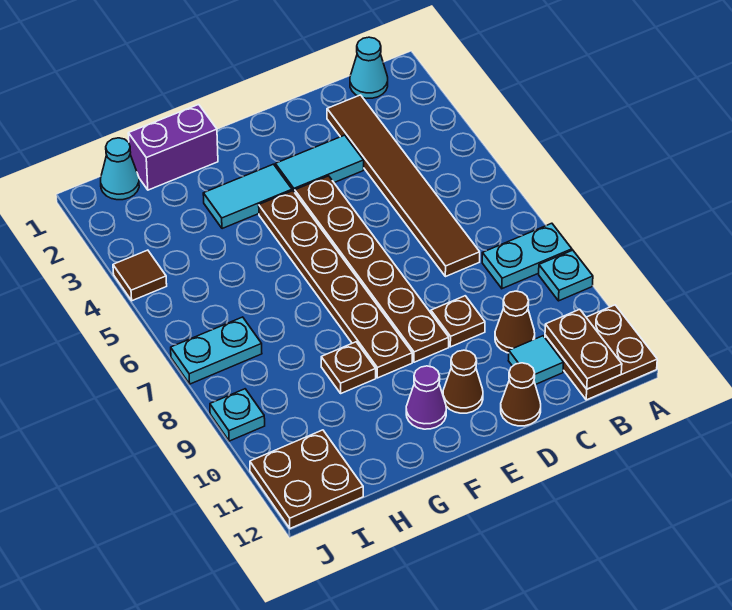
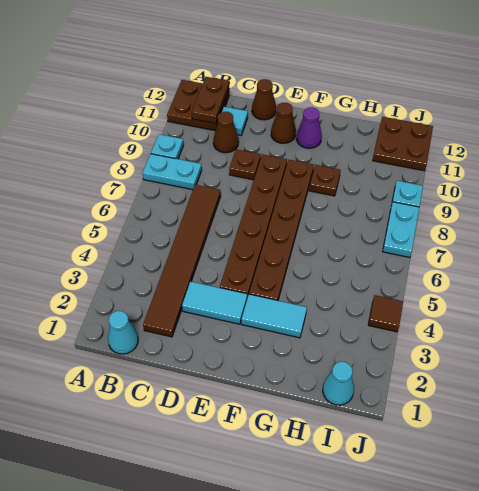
purple 1x2 brick [128,104,218,190] -> none
cyan 1x2 plate [171,317,262,384] -> cyan 1x2 plate turned to [383,202,419,258]

